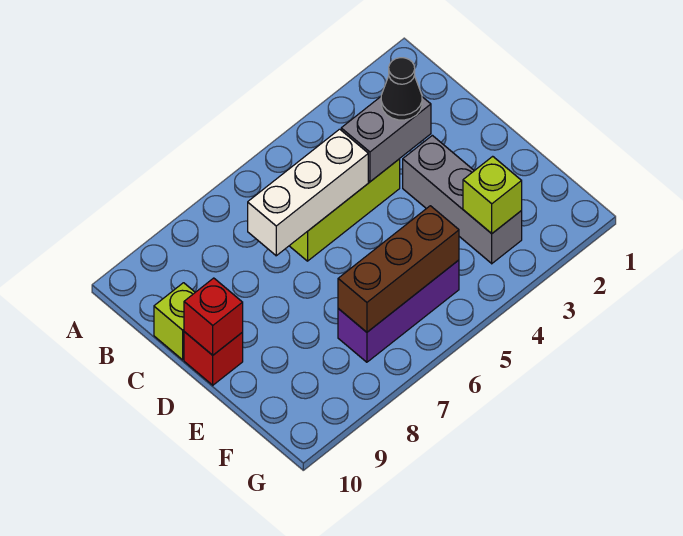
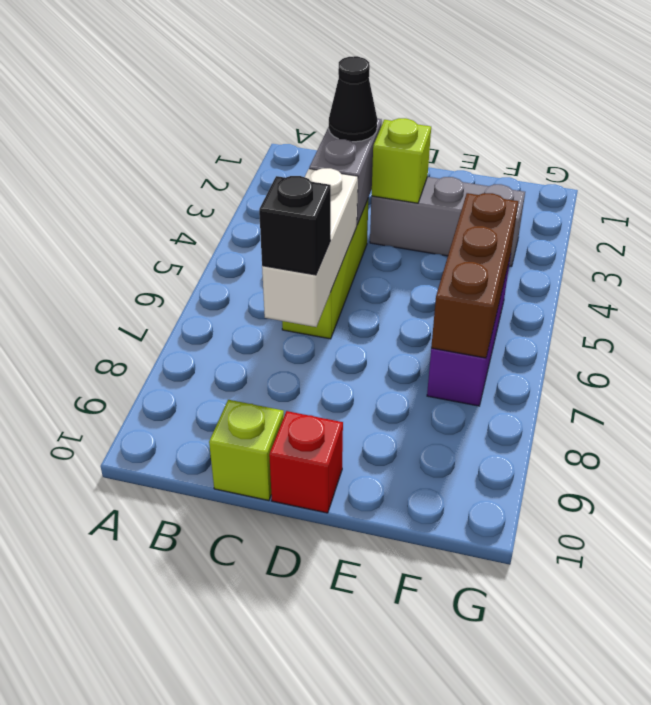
none -> black 1x1 brick [259,176,331,275]
red 1x1 brick [184,278,243,355] -> none
lime 1x1 brick [463,156,522,233] -> lime 1x1 brick moved to [372,118,431,203]

